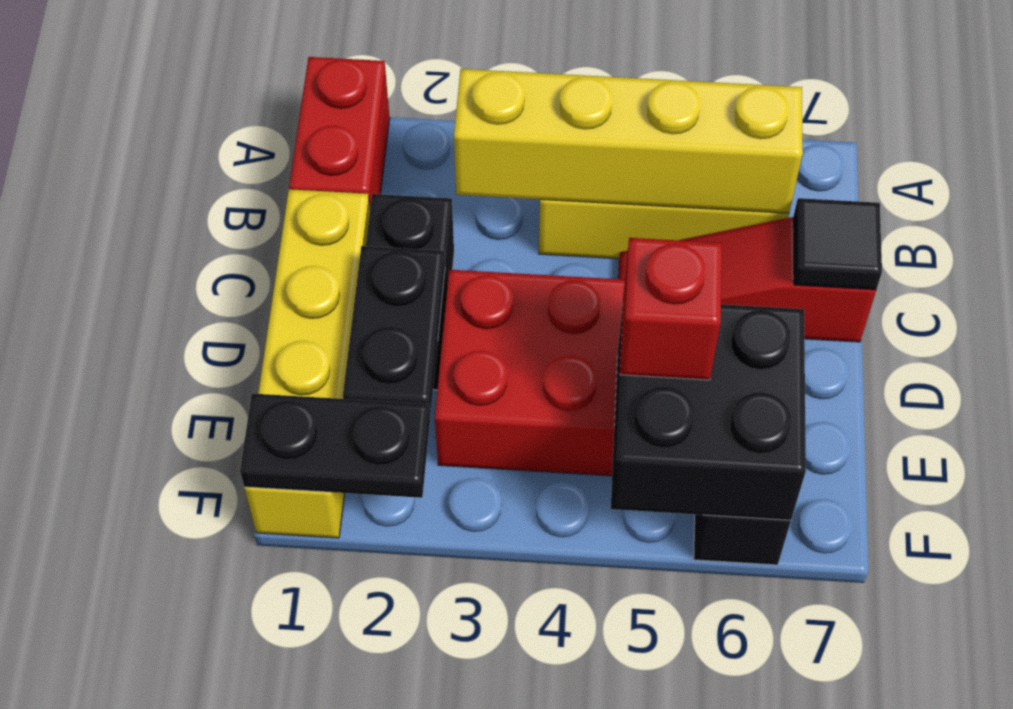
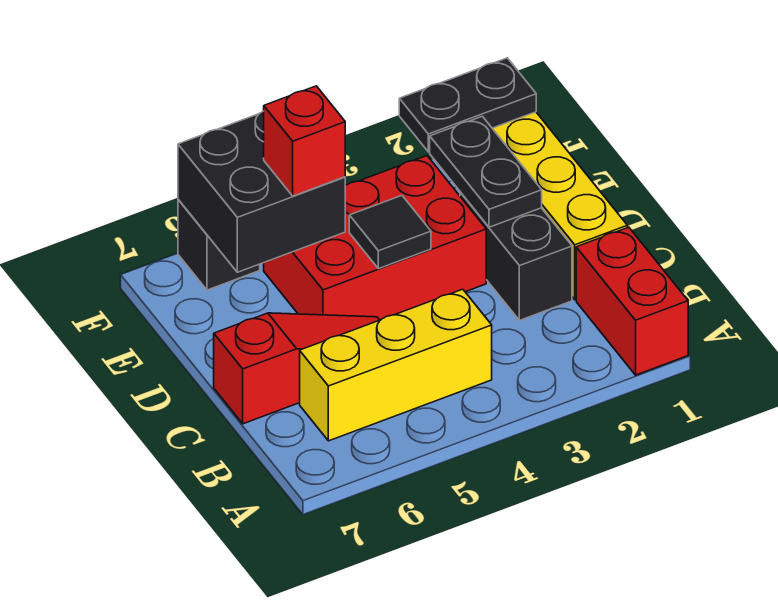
yellow 1x4 brick [454,69,803,213] -> none
black 1x1 tile [793,198,882,290] -> black 1x1 tile moved to [349,196,431,269]

